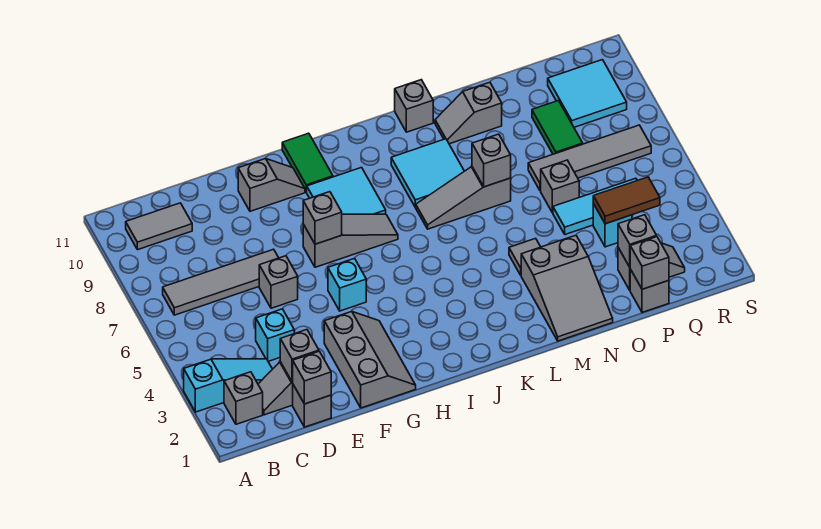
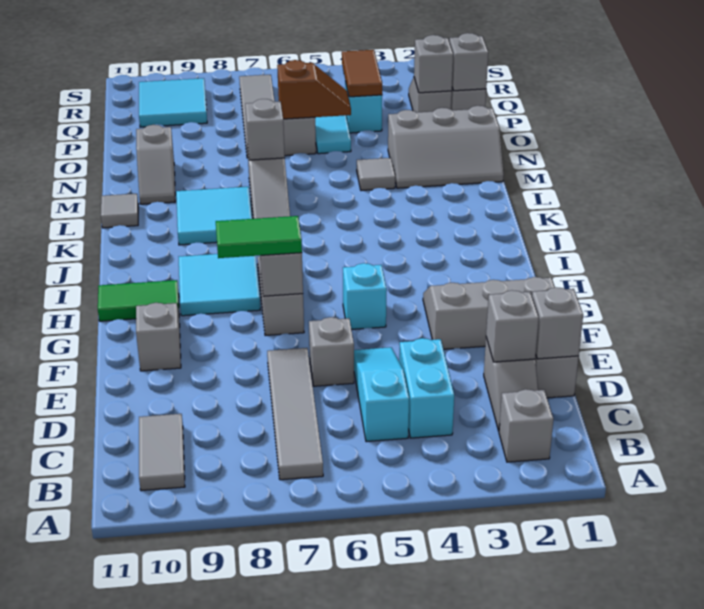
cyan 1x3 slope [184,359,272,412] -> cyan 1x3 slope moved to [354,347,409,442]
cyan 1x1 brick [256,309,294,361] -> cyan 1x2 brick [399,338,454,438]
grey 1x1 brick [395,80,433,132] -> grey 1x1 tile [101,194,138,228]
grey 2x3 slope [521,235,613,341] -> grey 2x3 slope turned to [388,106,504,188]
none -> brown 1x2 slope [277,60,351,119]
green 1x2 tile [532,101,583,154] -> green 1x2 tile moved to [216,216,302,258]

